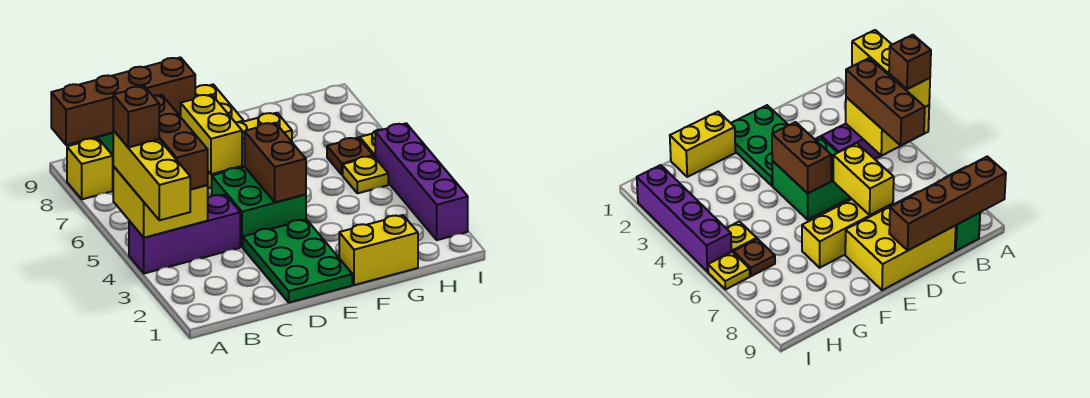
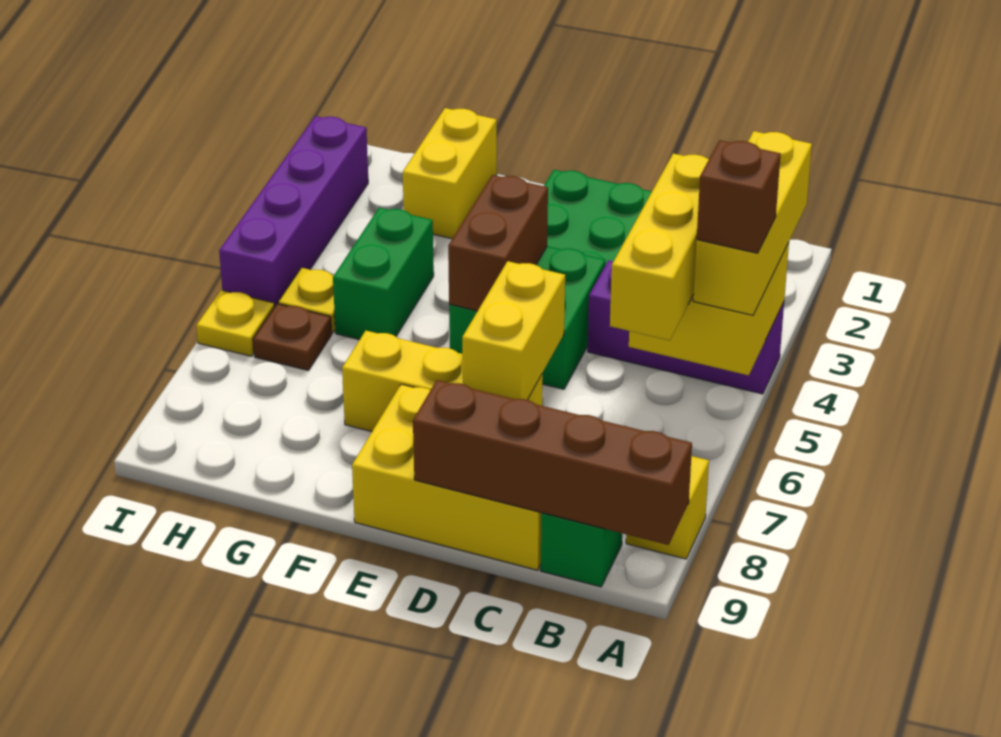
brown 1x3 brick [153,95,208,189] -> yellow 1x3 brick [610,153,709,340]
yellow 1x2 brick [339,215,418,285] -> yellow 1x2 brick turned to [403,108,497,239]
none -> green 1x2 brick [333,208,434,340]

